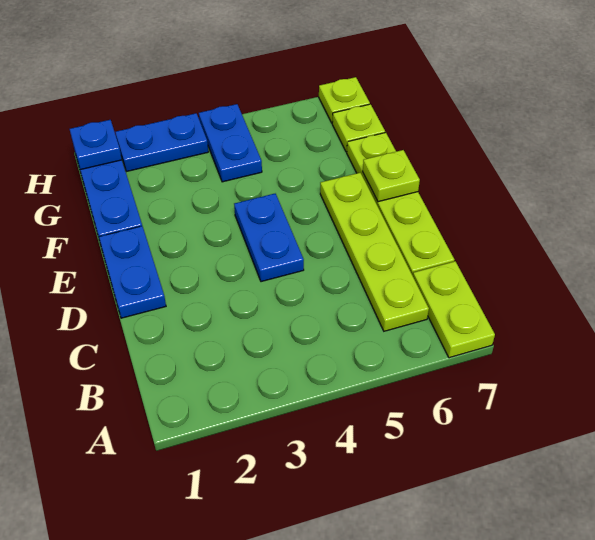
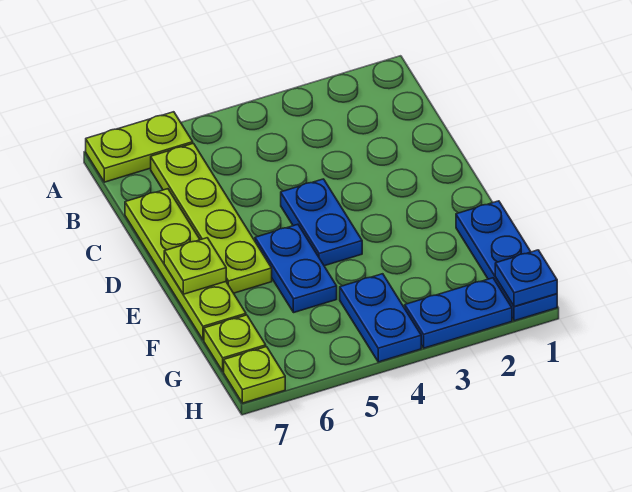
lime 1x2 plate [413,261,495,358] -> lime 1x2 plate turned to [86,112,193,182]
blue 1x2 plate [99,226,166,318] -> blue 1x2 plate moved to [255,224,337,313]

